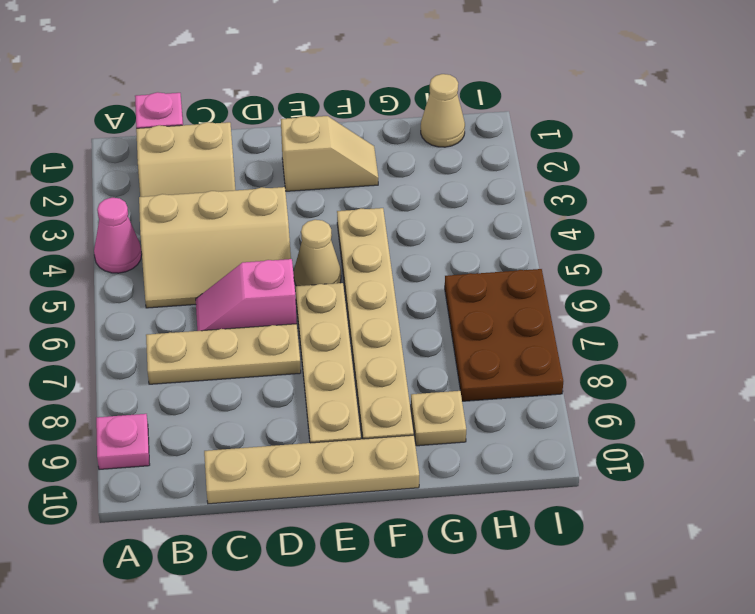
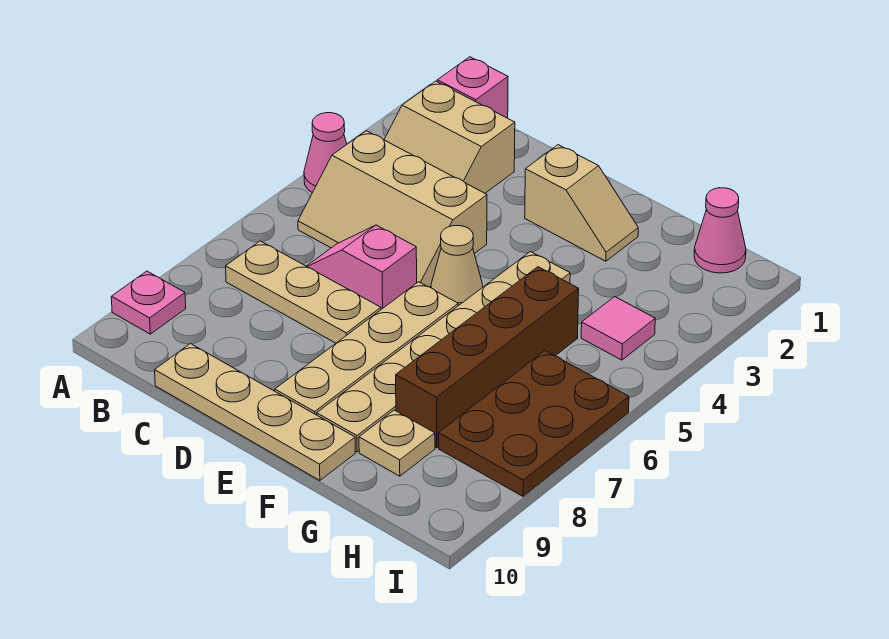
none -> brown 1x4 brick [396,267,579,448]
tan 1x1 cone [421,74,465,147] -> pink 1x1 cone [694,188,746,273]
none -> pink 1x1 tile [581,297,655,360]

